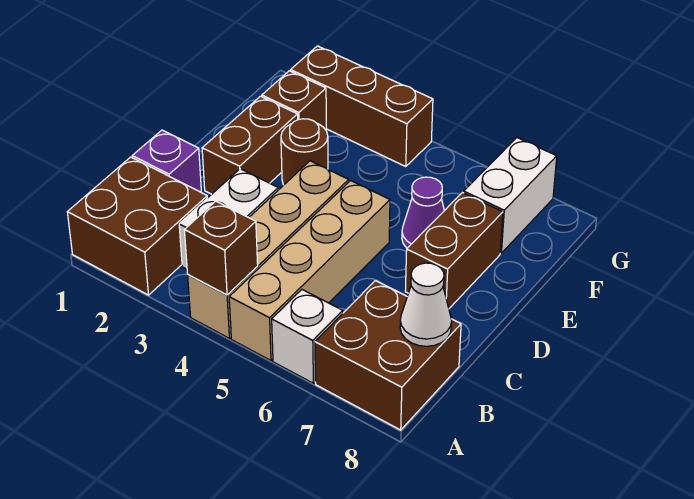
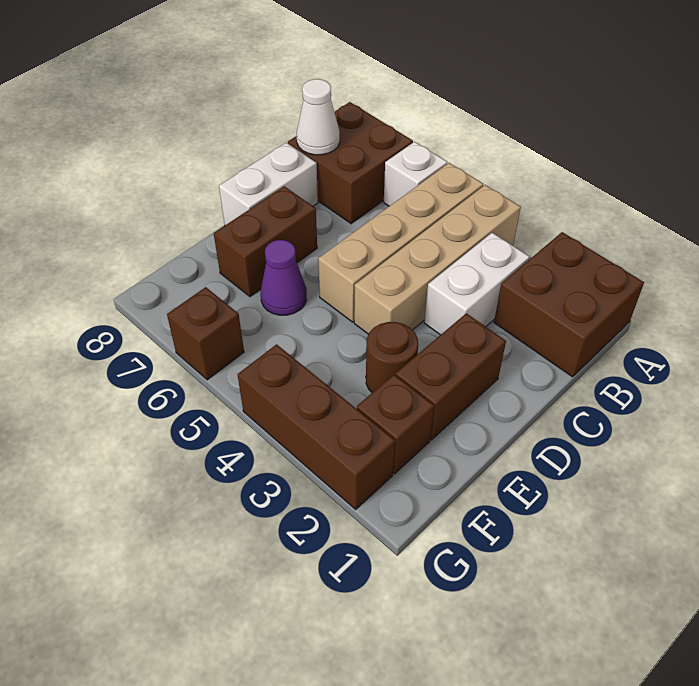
brown 1x1 brick [184,201,258,295] -> brown 1x1 brick moved to [167,287,244,380]
purple 1x1 brick [132,130,201,192] -> none
white 1x2 brick [464,138,557,253] -> white 1x2 brick moved to [219,143,318,225]

